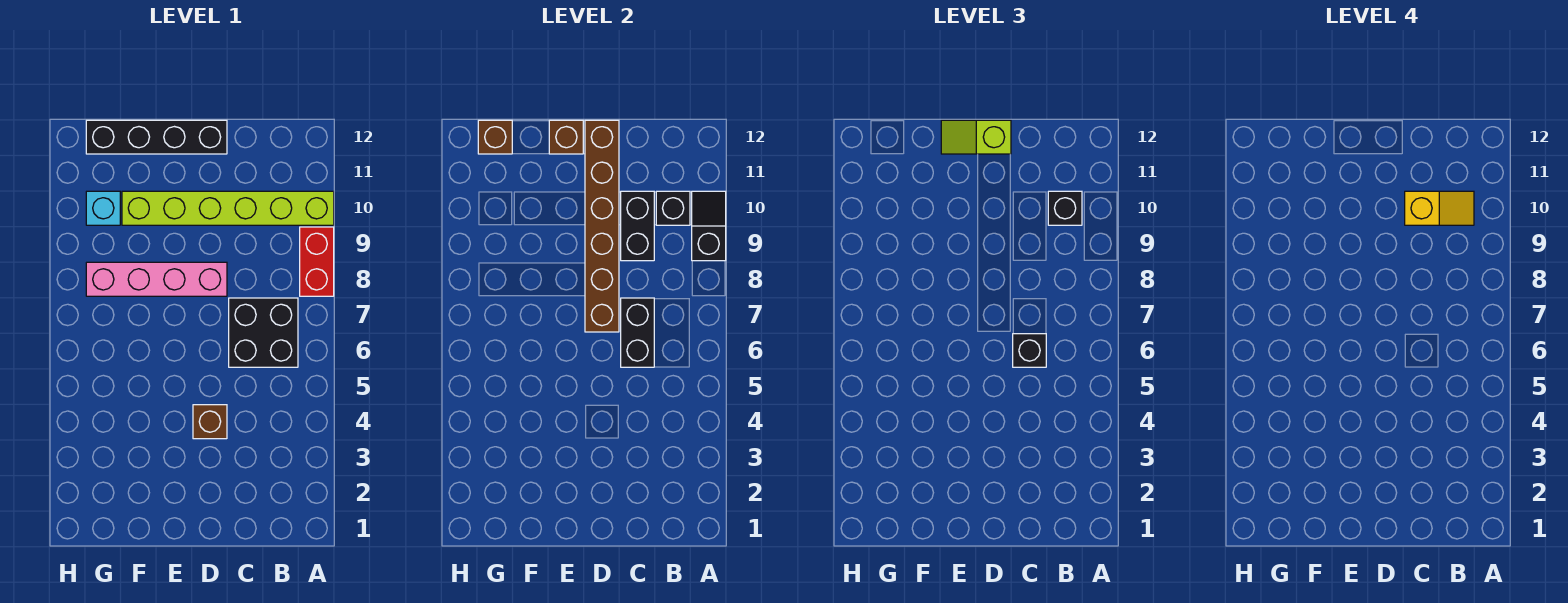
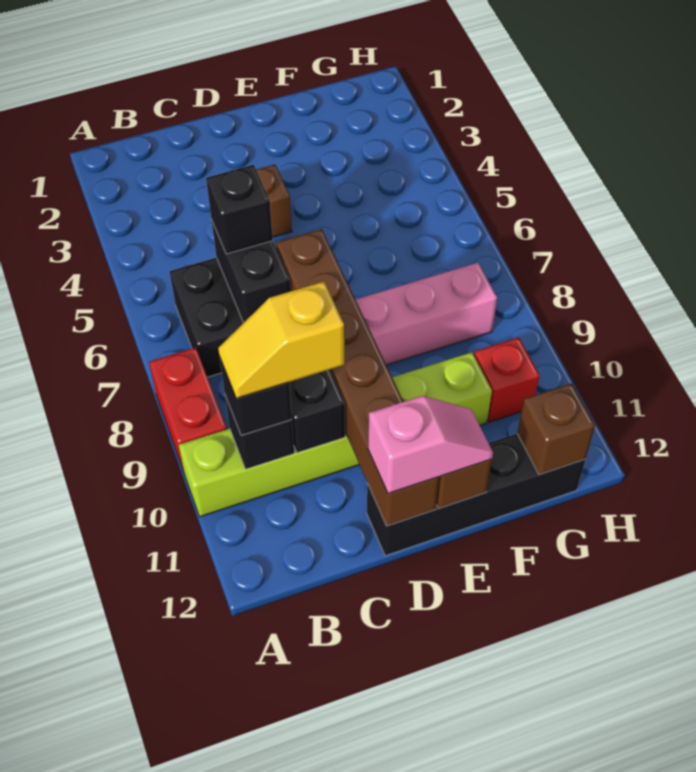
black 1x2 slope [692,191,726,261] -> none
lime 1x2 slope [941,120,1011,154] -> pink 1x2 slope [368,396,493,494]
cyan 1x1 brick [86,191,120,225] -> red 1x1 brick [474,338,540,422]

